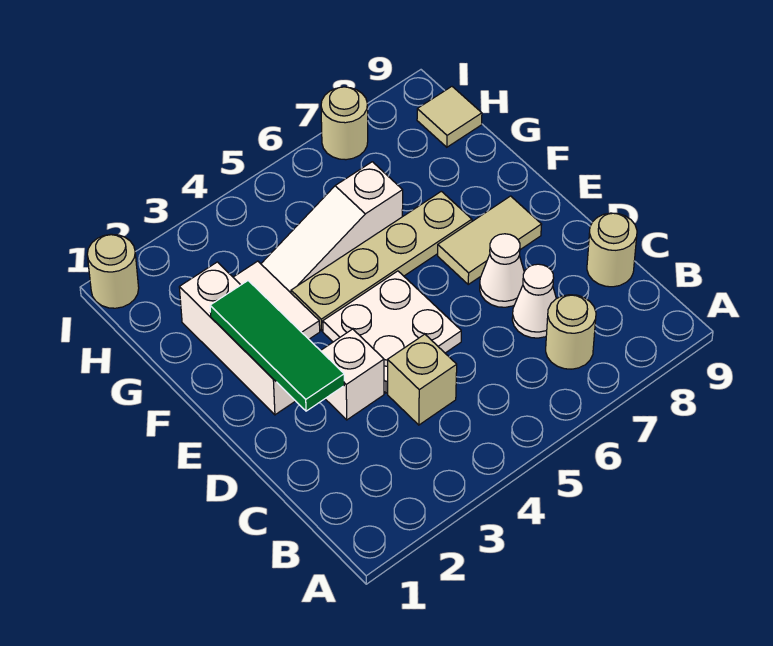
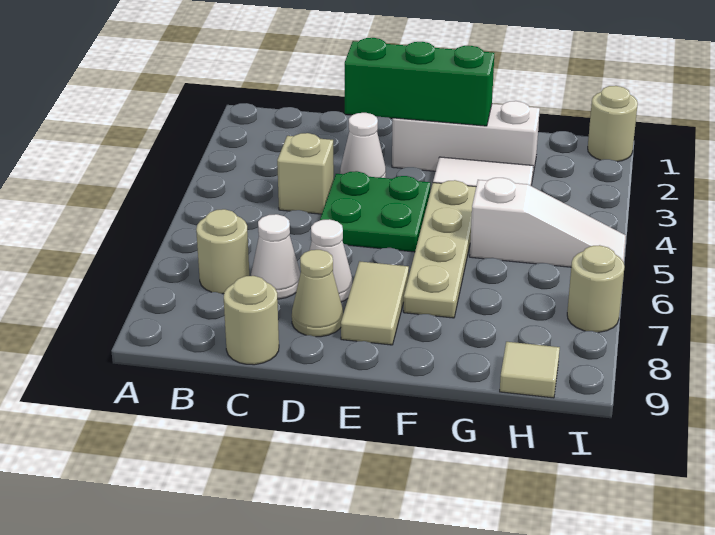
green 1x3 tile [210,281,344,411] -> green 1x3 brick [345,38,494,126]
white 1x1 brick [321,329,384,420] -> white 1x1 cone [340,113,386,178]
white 2x2 plate [323,271,461,393] -> green 2x2 plate [320,171,430,252]
none -> tan 1x1 cone [292,250,343,337]
white 1x3 slope [261,162,403,293] -> white 1x3 slope turned to [470,178,626,267]

